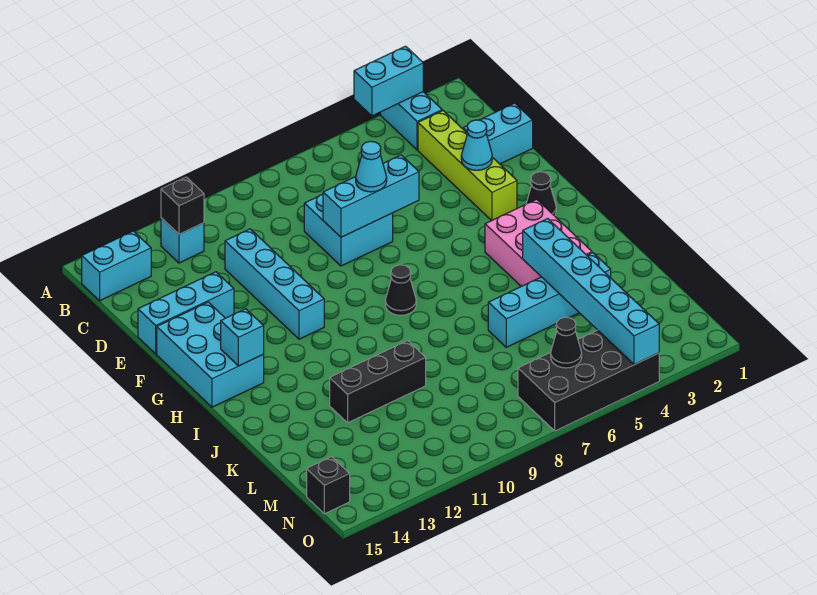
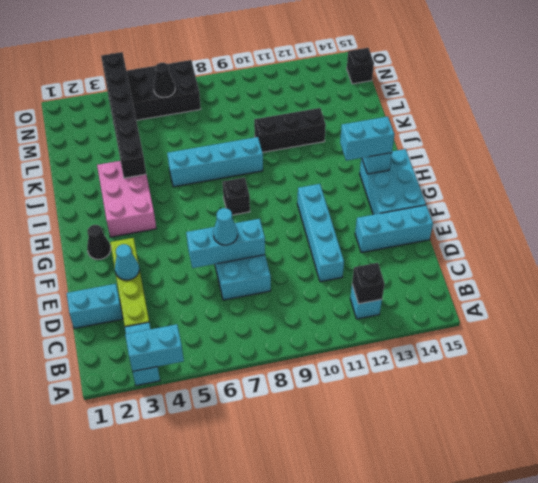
cyan 1x2 brick [82,231,151,301] -> cyan 1x2 brick moved to [340,117,395,161]
black 1x1 cone [385,265,416,315] -> black 1x1 brick [223,177,250,215]
cyan 1x6 brick [523,219,659,365] -> black 1x6 brick [101,52,146,178]
cyan 1x4 brick [488,253,611,347] -> cyan 1x4 brick moved to [167,137,263,187]

